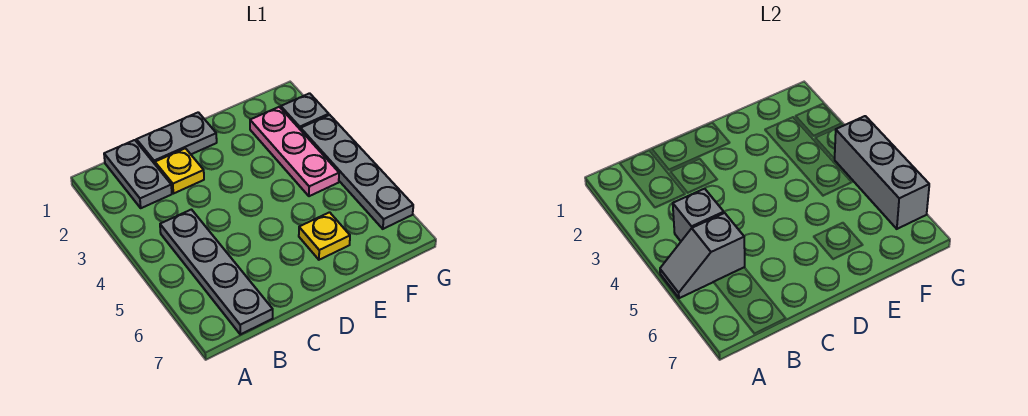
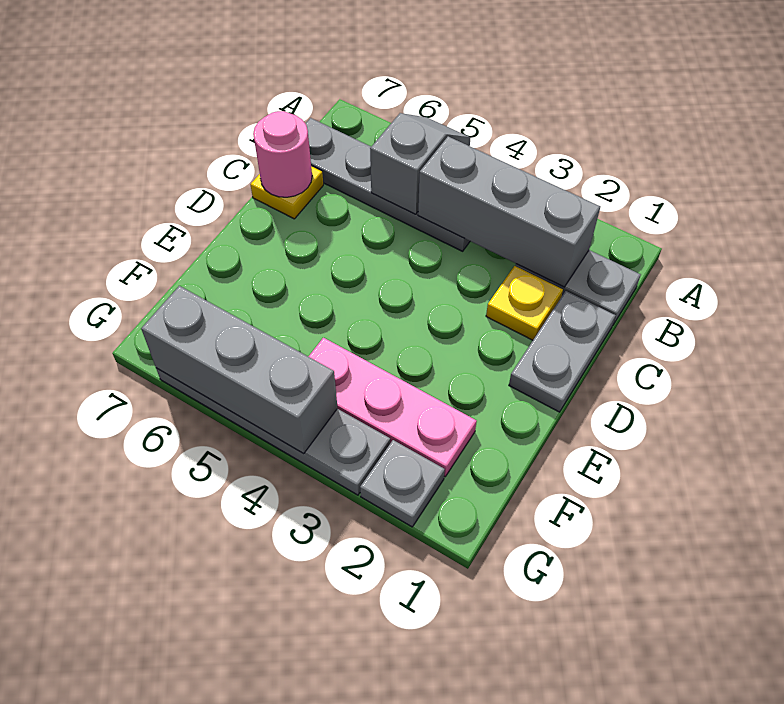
grey 1x1 brick [673,189,724,241] -> grey 1x3 brick [418,136,600,287]
none -> pink 1x1 round brick [253,111,312,197]
yellow 1x1 plate [299,212,350,260] -> yellow 1x1 plate moved to [250,166,323,219]

